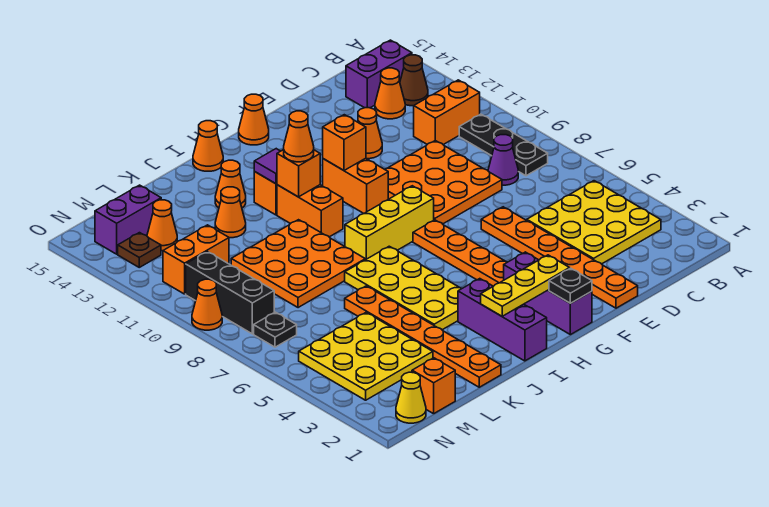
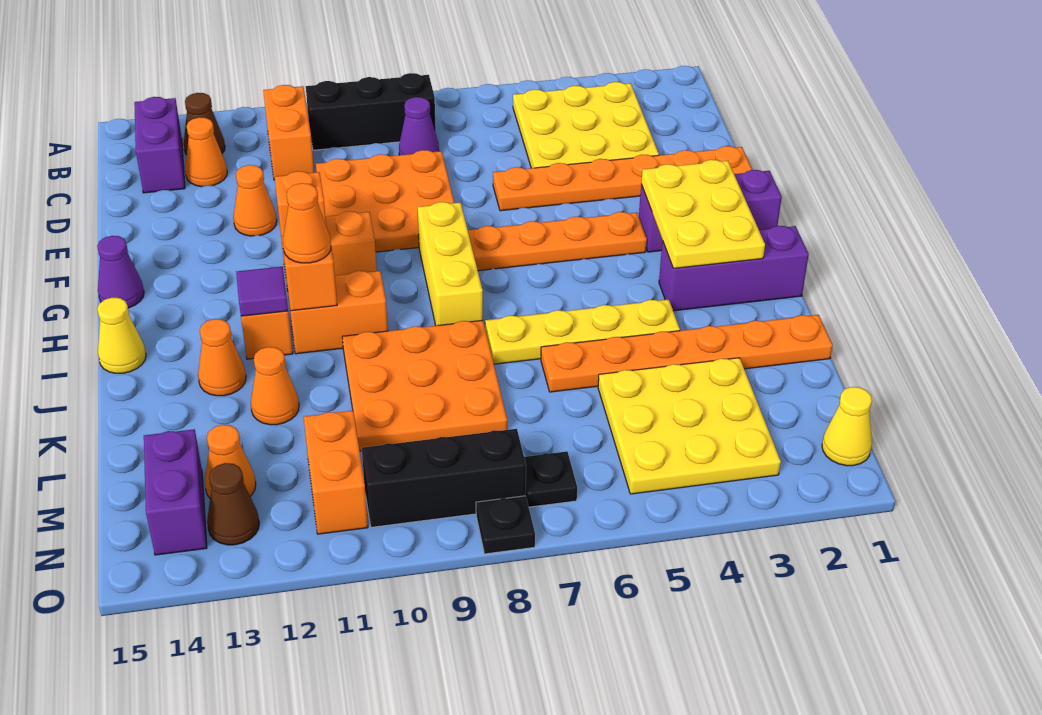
black 1x3 plate [459,114,548,176] -> black 1x3 brick [306,73,436,150]
black 1x1 plate [549,268,592,303] -> black 1x1 plate moved to [476,496,535,554]
yellow 1x3 plate [481,255,570,316] -> yellow 2x3 plate [641,160,765,268]
orange 1x1 cone [239,94,269,145] -> purple 1x1 cone [97,236,144,308]
yellow 2x4 plate [345,246,462,330] -> yellow 1x4 plate [485,299,680,364]
orange 1x1 cone [193,121,223,171] -> yellow 1x1 cone [97,298,146,373]
orange 1x1 brick [412,358,455,414] -> none
brown 1x1 plate [118,233,161,267] -> brown 1x1 cone [207,463,259,545]
orange 1x1 cone [192,279,222,330] -> none

